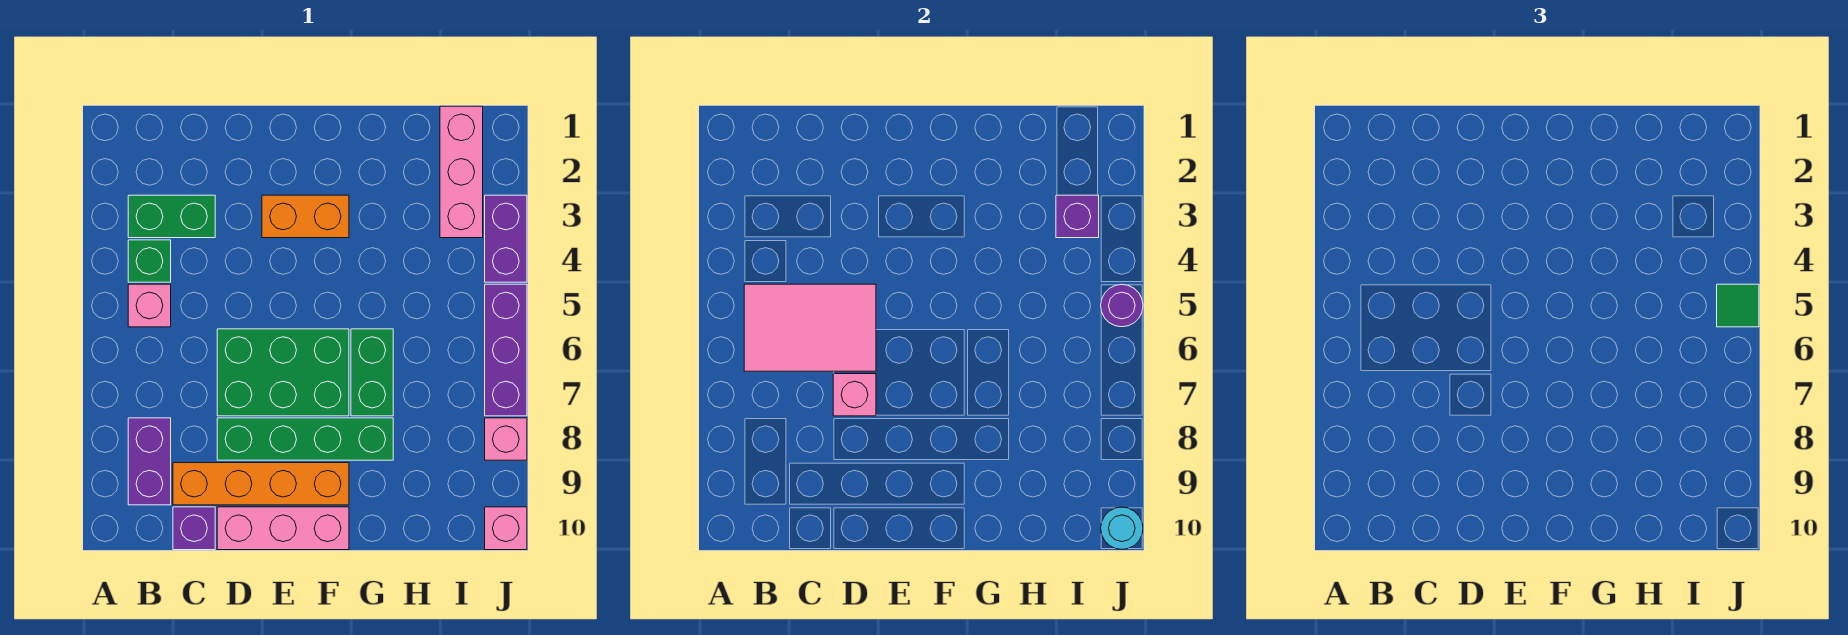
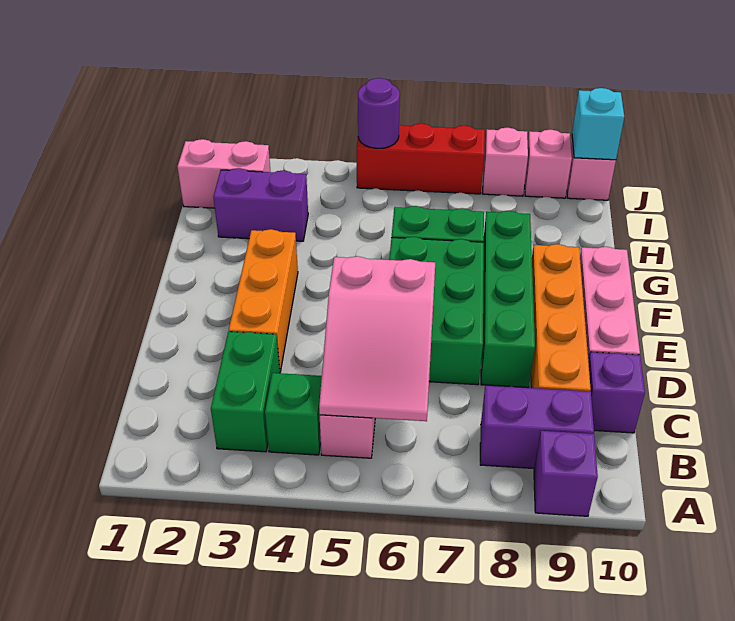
pink 2x3 tile [744,284,876,371] -> pink 2x3 slope [319,256,435,421]
pink 1x1 brick [833,374,876,416] -> pink 1x1 brick moved to [525,129,572,198]
orange 1x2 brick [262,195,349,238] -> orange 1x3 brick [229,229,298,372]
pink 1x3 brick [440,106,483,238] -> pink 1x2 brick [177,139,270,208]
purple 1x1 brick [1056,195,1099,238] -> purple 1x1 brick moved to [534,431,598,516]
purple 1x2 brick [485,195,527,282] -> purple 1x2 brick moved to [213,168,308,241]
purple 1x3 brick [485,284,527,416] -> red 1x3 brick [357,124,485,194]
green 1x1 tile [1717,284,1759,327] -> none
cyan 1x1 round brick [1101,507,1143,549] -> cyan 1x1 brick [572,88,624,160]

